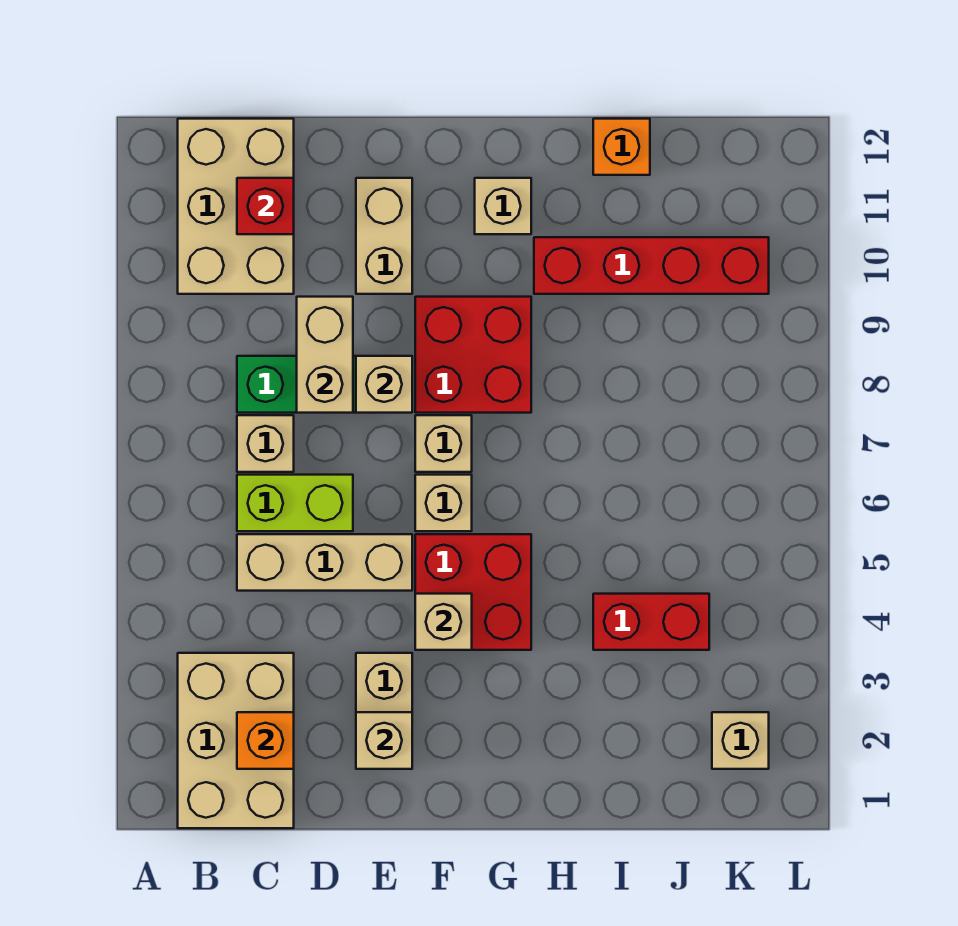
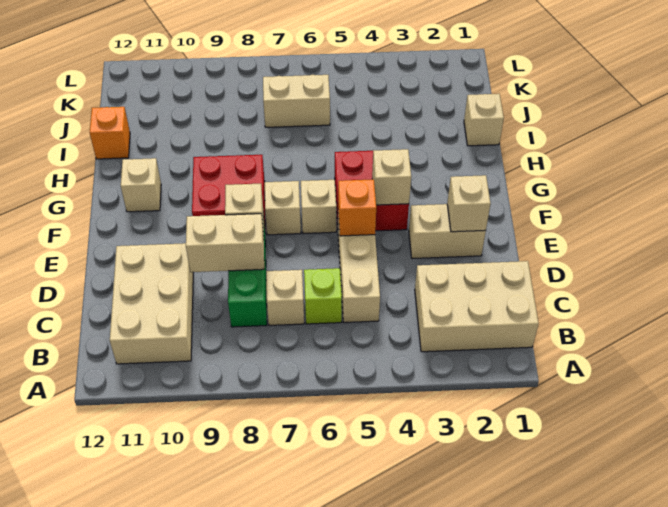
tan 2x3 brick [178,119,294,294] -> tan 2x3 brick turned to [110,243,193,364]
orange 1x1 brick [237,712,294,769] -> orange 1x1 brick moved to [338,179,376,236]
lime 1x2 brick [237,475,353,531] -> lime 1x1 brick [304,268,342,324]
red 1x1 brick [237,178,294,234] -> none
tan 1x2 brick [356,178,412,294] -> tan 1x2 brick moved to [263,75,330,127]
red 1x4 brick [534,237,769,294] -> none
red 1x2 brick [593,594,709,650] -> none
tan 1x1 brick [712,712,769,769] -> tan 1x1 brick moved to [464,94,504,146]

